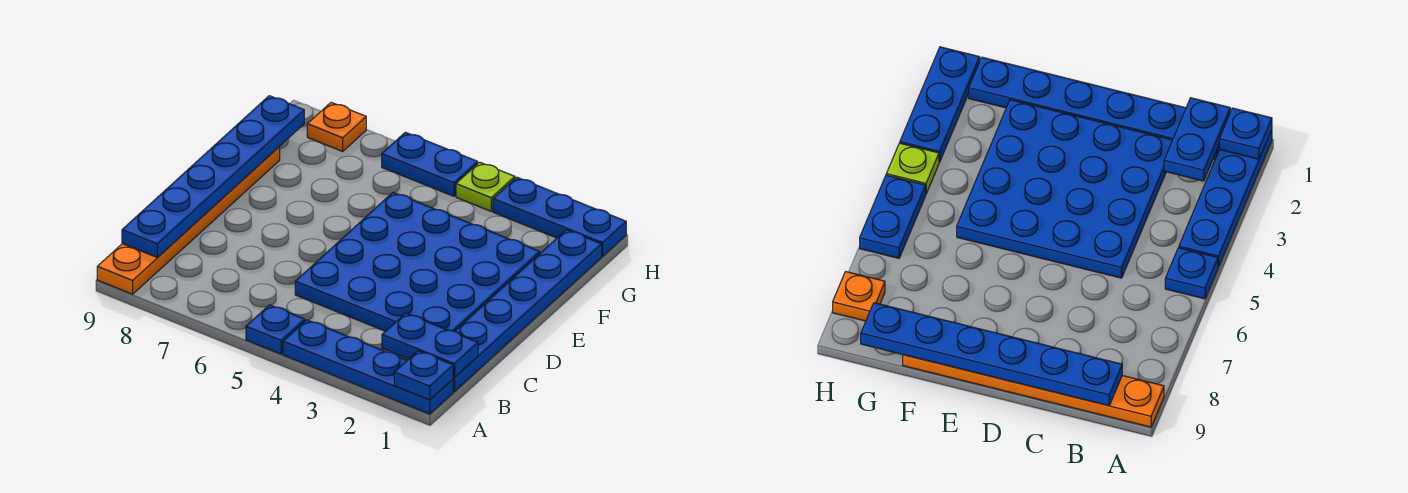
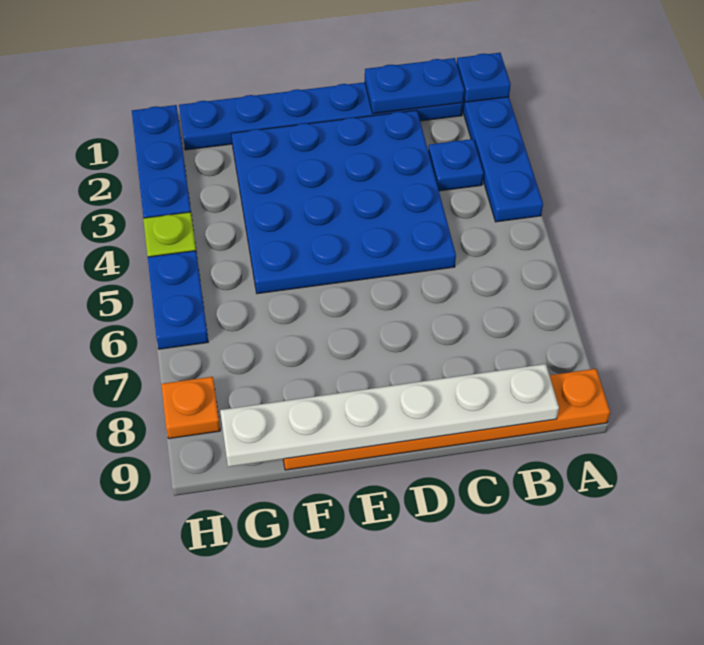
blue 1x1 plate [246,305,305,354] -> blue 1x1 plate moved to [428,139,484,191]
blue 1x2 plate [382,313,478,378] -> blue 1x2 plate turned to [365,58,464,114]
blue 1x6 plate [122,96,304,258] -> white 1x6 plate [220,364,559,467]

